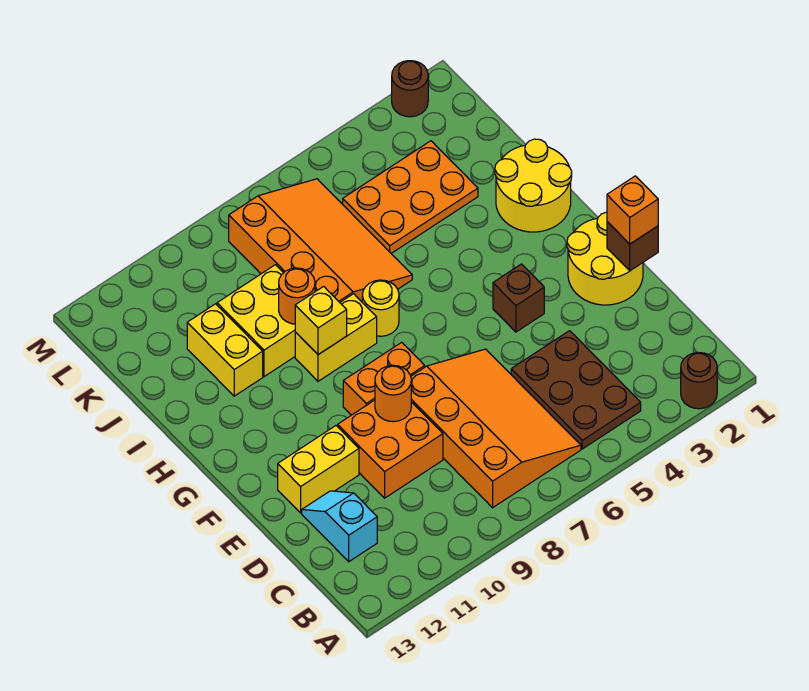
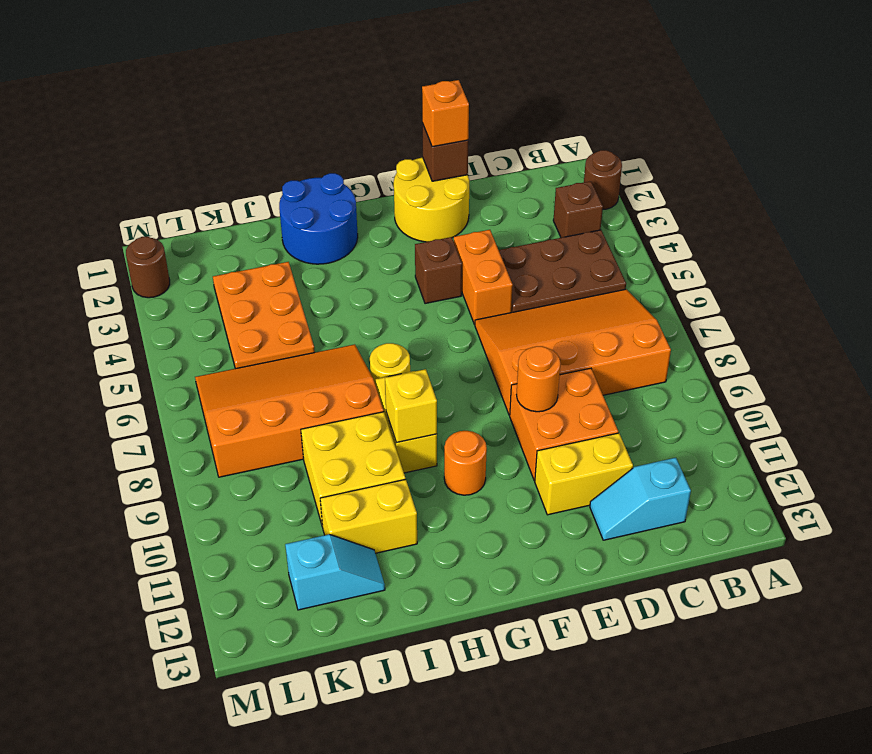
none -> brown 1x1 brick [553,181,603,238]
yellow 1x2 brick [278,426,359,513] -> yellow 1x2 brick turned to [535,433,633,515]
orange 1x2 brick [343,342,425,415] -> orange 1x2 brick moved to [454,230,513,324]
yellow 2x2 round brick [495,139,572,232] -> blue 2x2 round brick [279,173,358,264]
orange 1x1 round brick [279,268,315,324] -> orange 1x1 round brick moved to [444,431,487,495]
none -> cyan 1x2 slope [285,534,385,610]

